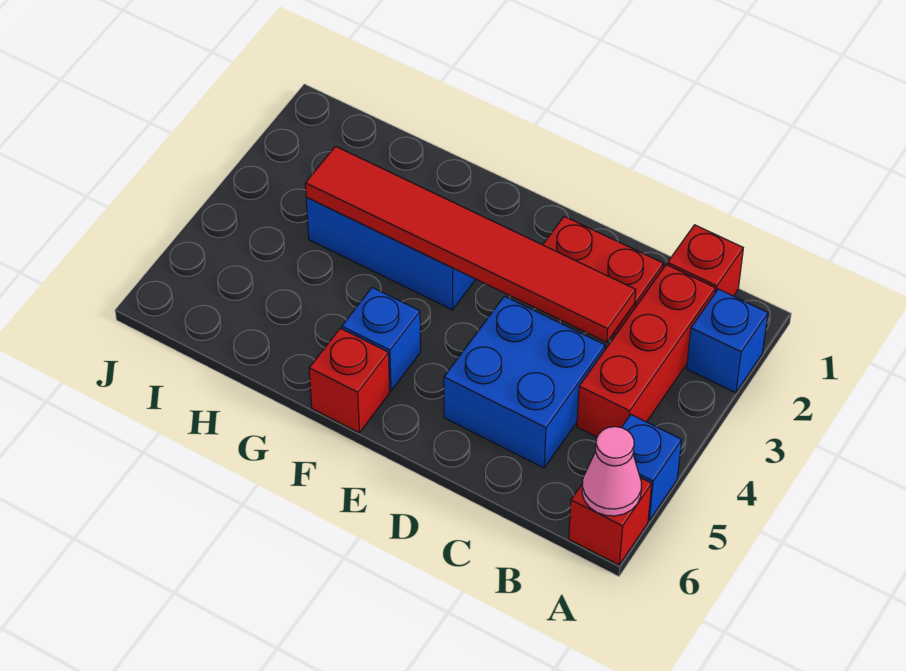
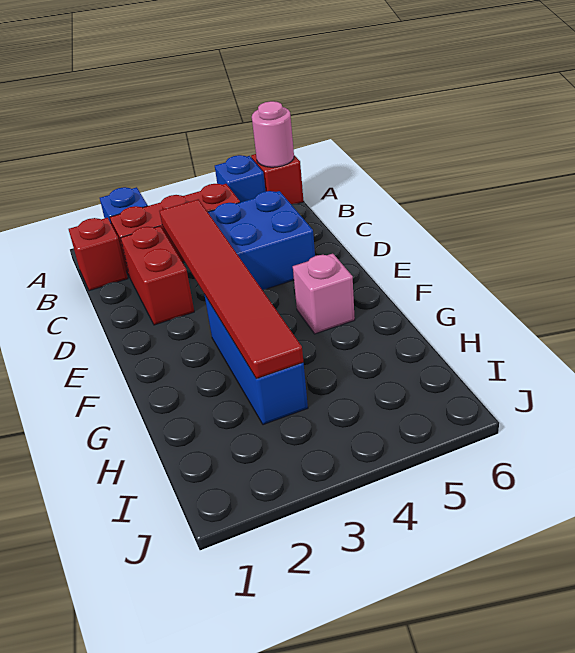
pink 1x1 cone [582,427,641,516] -> pink 1x1 round brick [252,101,294,167]
blue 1x1 brick [342,287,421,391] -> pink 1x1 brick [293,254,355,334]
red 1x1 brick [309,328,390,433] -> none

